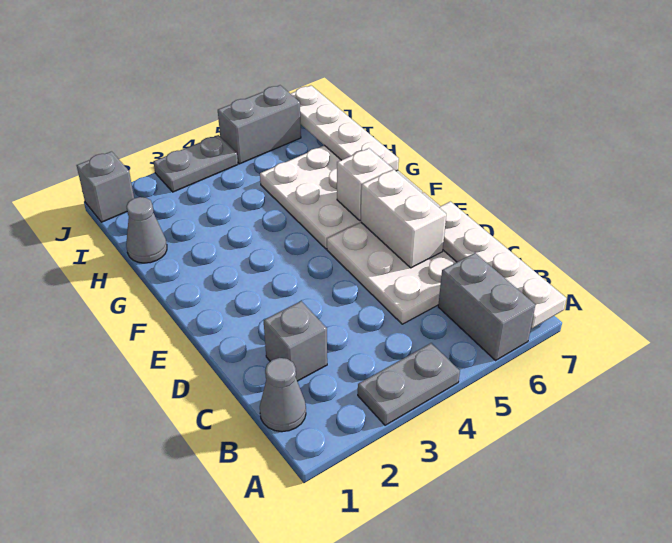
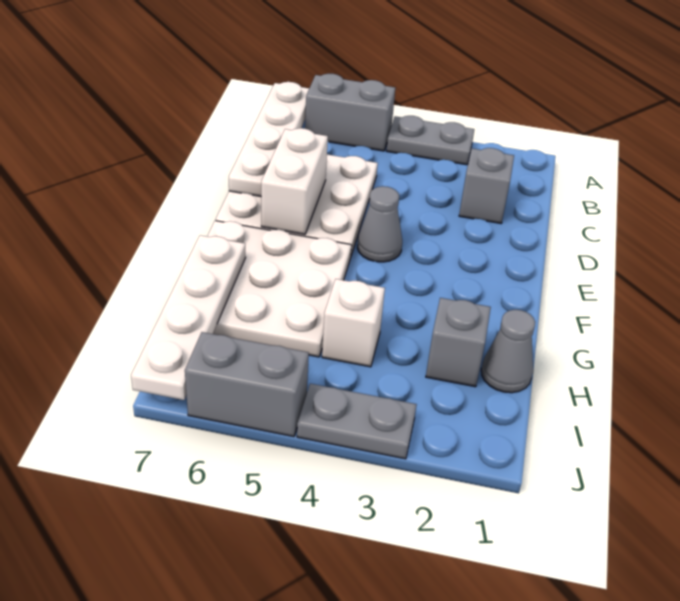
grey 1x2 brick [438,253,535,360] -> grey 1x2 brick turned to [305,74,395,151]
grey 1x1 cone [260,358,306,432] -> grey 1x1 cone moved to [357,186,402,262]
white 1x1 brick [337,148,393,220] -> white 1x1 brick moved to [322,279,385,367]
grey 1x1 brick [77,151,134,222] -> grey 1x1 brick moved to [426,298,491,387]

